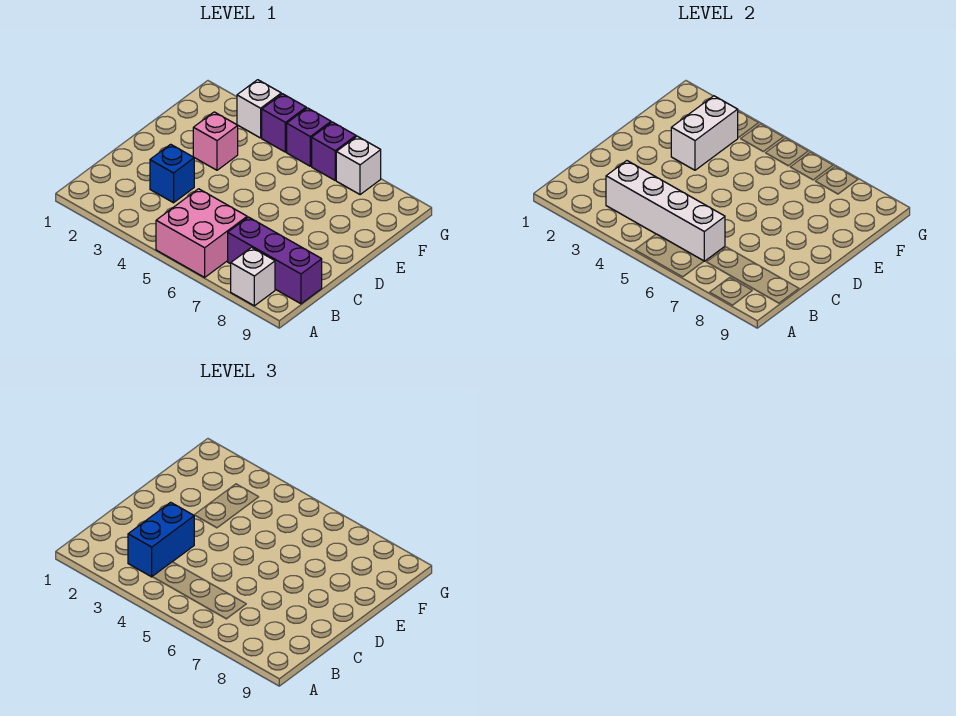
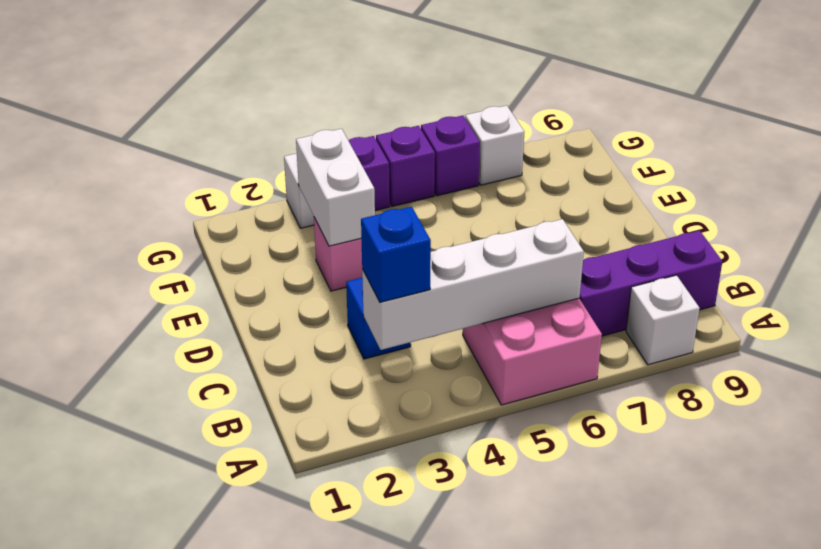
blue 1x2 brick [128,502,194,577] -> blue 1x1 brick [361,207,431,302]

